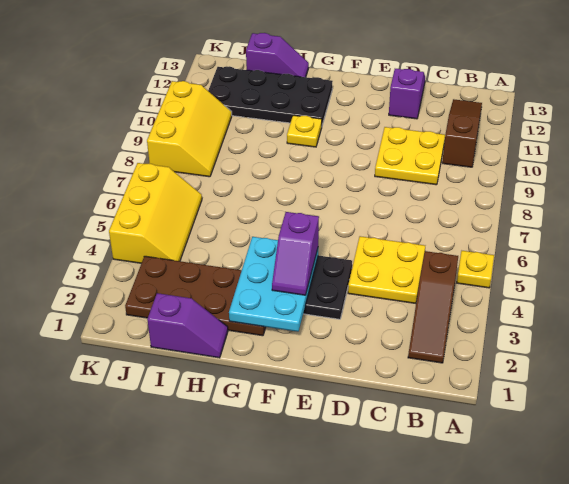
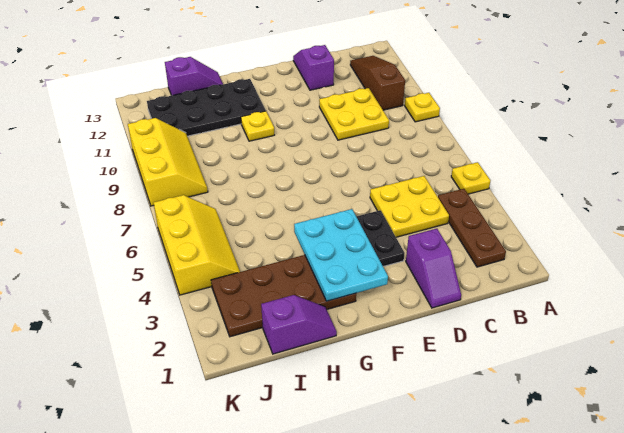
none -> yellow 1x1 plate [405,93,440,122]
brown 1x3 slope [408,251,458,363] -> brown 1x3 plate [438,189,506,267]
purple 1x2 slope [272,212,319,295] -> purple 1x2 slope moved to [406,229,461,308]

